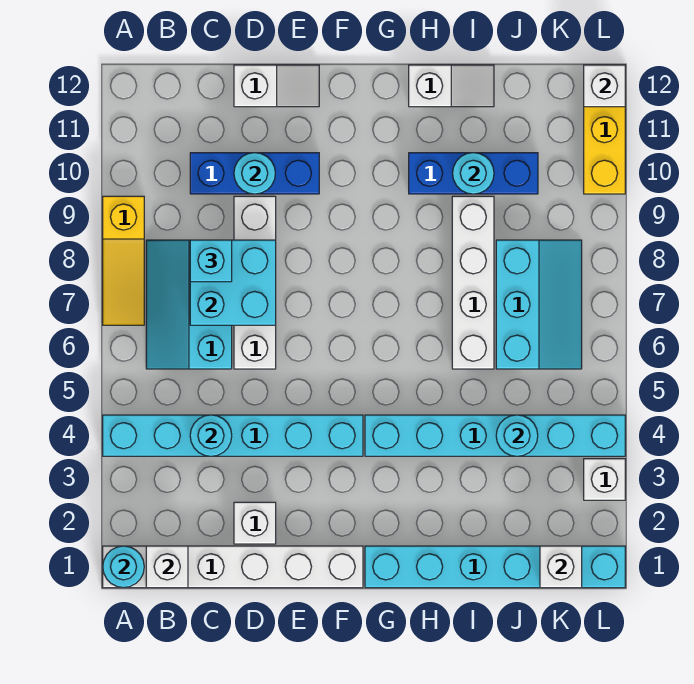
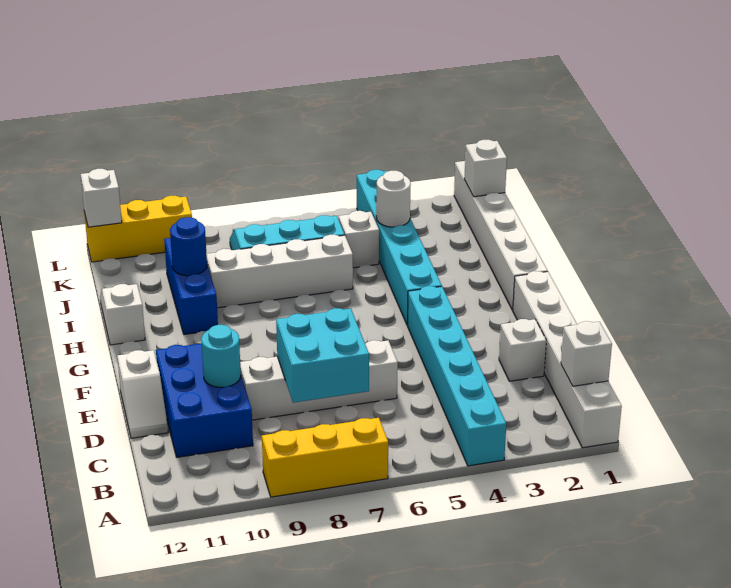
cyan 1x1 round brick [103,546,144,588] -> none
yellow 1x3 slope [103,196,144,325] -> yellow 1x3 brick [262,418,388,497]
cyan 2x3 slope [146,240,232,369] -> none
cyan 1x1 round brick [190,415,232,456] -> none
cyan 1x1 brick [190,240,232,282] -> none
blue 1x3 brick [190,153,319,194] -> blue 2x3 brick [156,343,253,457]
white 1x2 slope [234,65,319,107] -> white 1x2 slope turned to [117,350,168,438]
cyan 1x6 brick [365,546,625,588] -> white 1x6 brick [454,161,548,310]
cyan 1x1 round brick [453,153,494,194] -> blue 1x1 round brick [170,217,207,276]
cyan 1x1 round brick [496,415,538,456] -> white 1x1 round brick [376,171,411,227]
white 1x1 brick [584,459,625,500] -> white 1x1 brick moved to [339,211,379,268]

